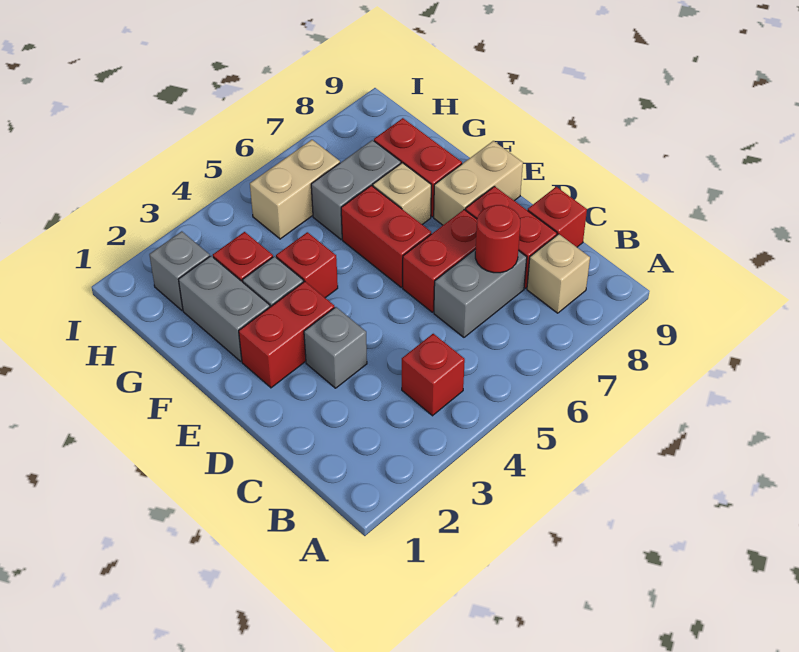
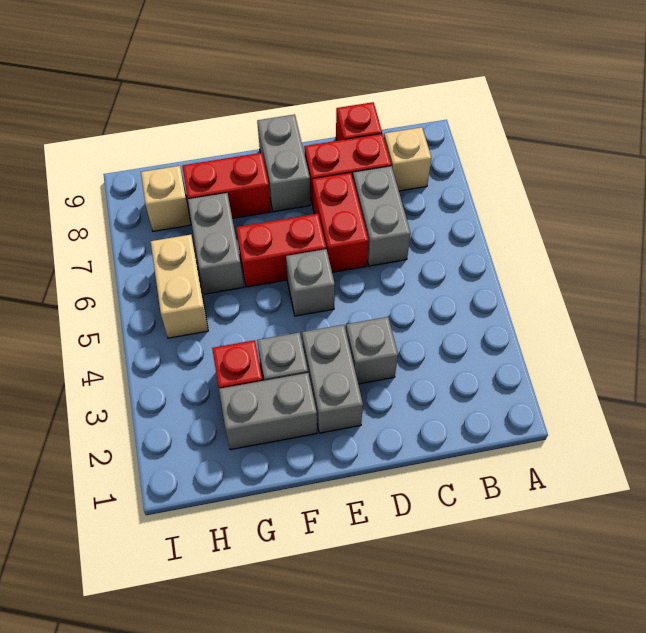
red 1x1 brick [402,334,465,416] -> none
red 1x1 round brick [475,205,520,273] -> none
red 1x2 brick [239,281,335,388] -> grey 1x2 brick [302,325,363,433]
tan 1x2 brick [434,141,523,225] -> grey 1x2 brick [257,114,310,212]
red 1x1 brick [276,232,338,298] -> none
tan 1x1 brick [373,163,431,224] -> tan 1x1 brick moved to [141,166,191,231]
grey 1x1 brick [149,231,210,310] -> grey 1x1 brick moved to [286,249,335,316]

